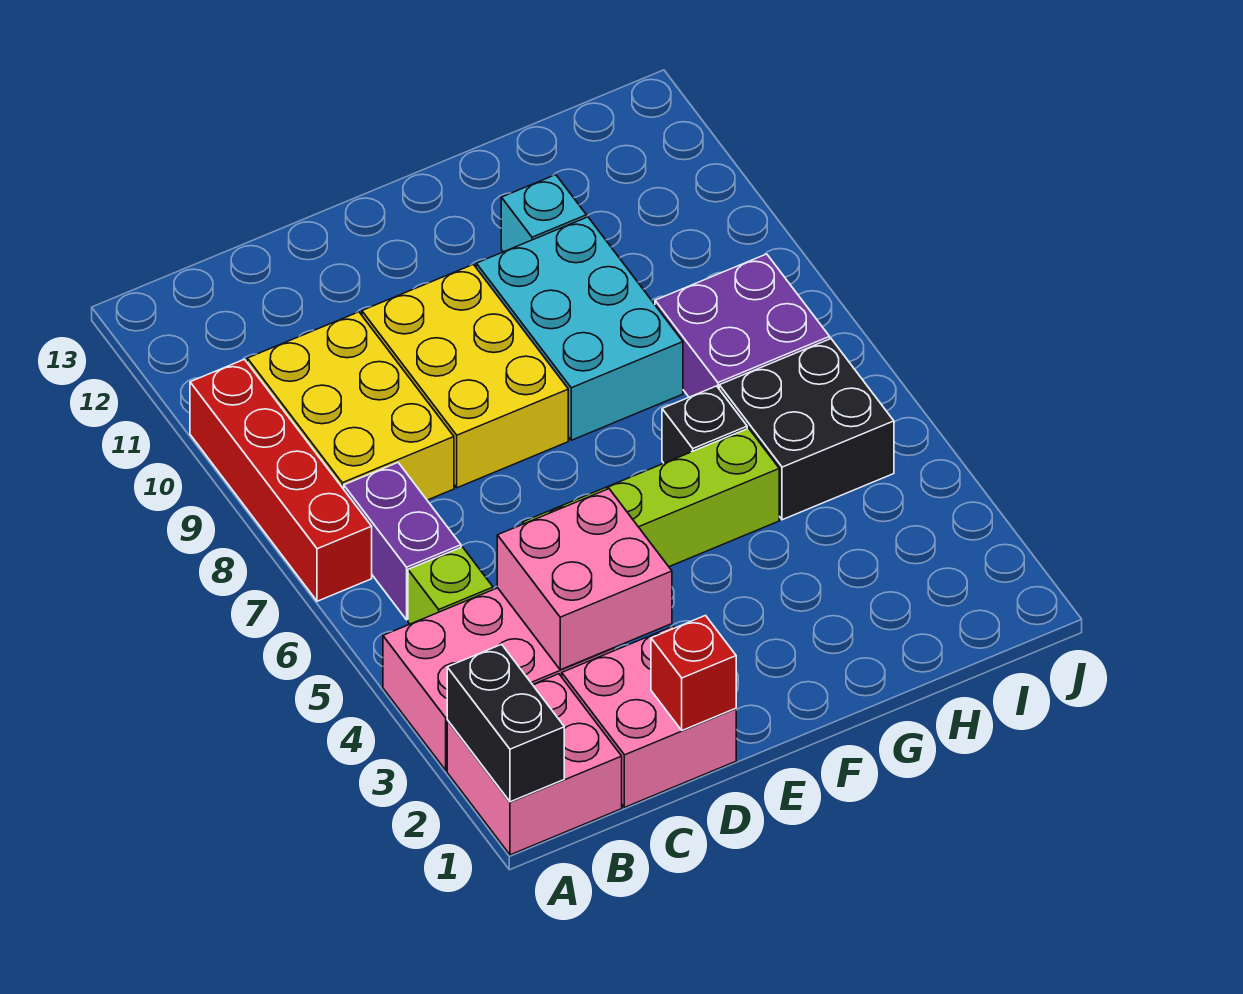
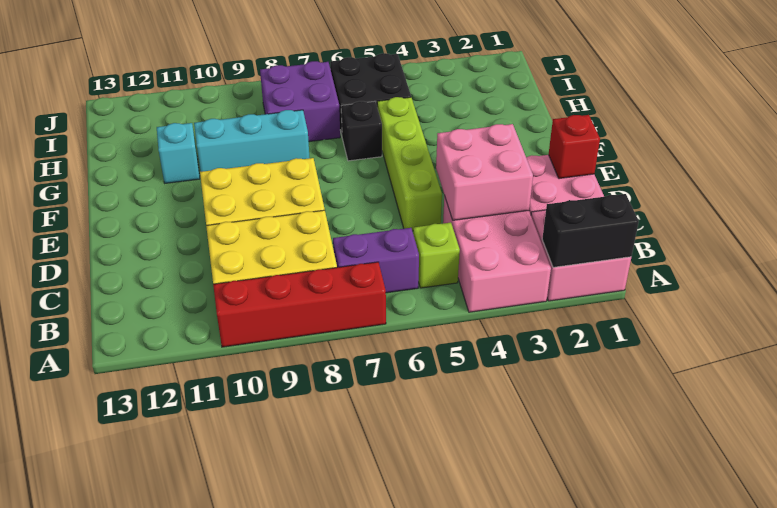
cyan 2x3 brick [476,217,683,440] -> cyan 1x3 brick [194,110,309,172]

